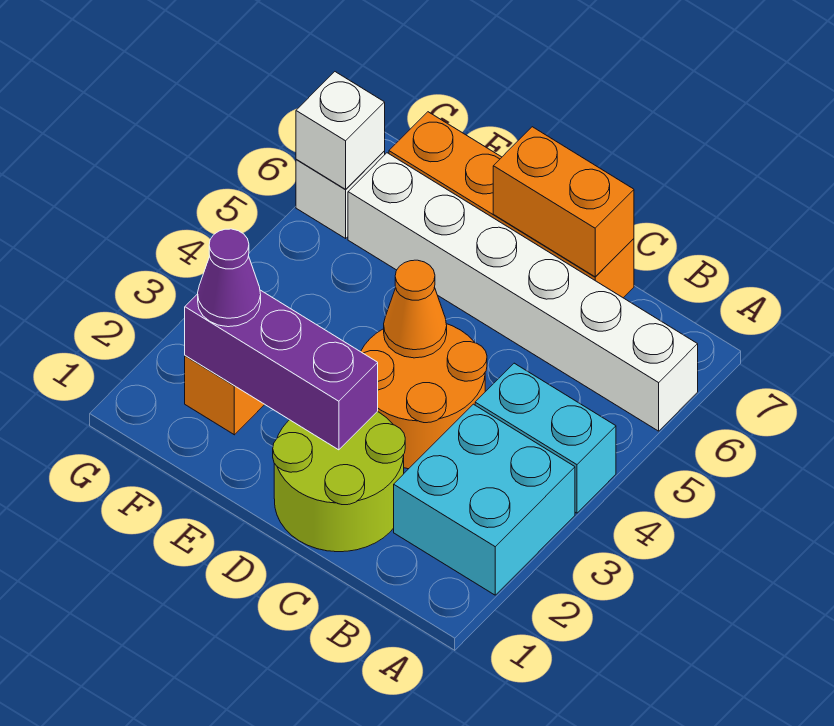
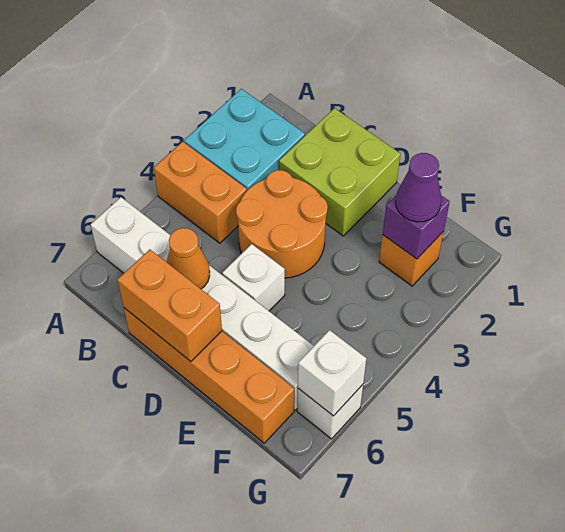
cyan 1x2 brick [475,363,616,513] -> orange 1x2 brick [154,142,247,243]
lime 2x2 round brick [273,411,405,552] -> lime 2x2 brick [279,108,400,236]
purple 1x3 brick [185,290,378,450] -> purple 1x1 brick [383,196,450,259]
orange 1x1 cone [384,260,447,358] -> orange 1x1 cone moved to [167,228,210,289]
none -> white 1x1 brick [222,244,285,311]

